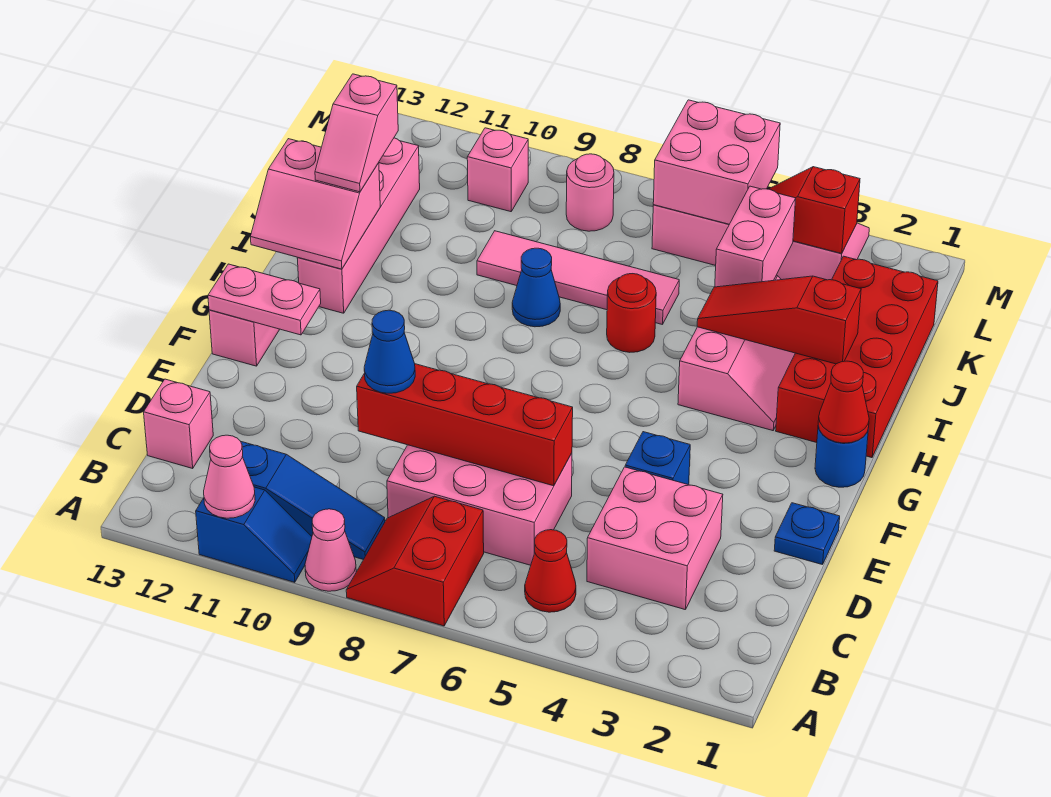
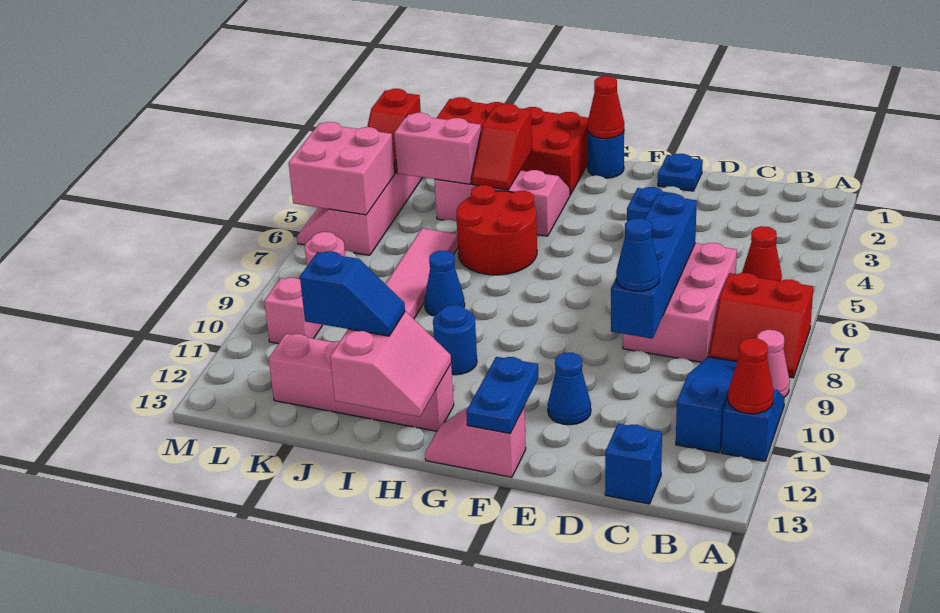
pink 1x1 cone [204,435,255,518] -> red 1x1 cone [728,338,774,414]
pink 2x2 brick [587,467,723,610] -> none
pink 1x1 brick [144,379,213,468] -> blue 1x1 brick [605,424,662,504]
red 1x4 brick [357,364,573,486] -> blue 1x4 brick [611,193,697,339]
none -> blue 1x1 cone [548,353,591,425]
pink 1x2 plate [208,264,321,335] -> blue 1x2 plate [466,357,538,433]
none -> blue 1x1 round brick [433,305,477,375]
red 1x3 slope [697,276,861,364] -> red 1x2 slope [472,104,532,190]
red 1x1 round brick [607,274,656,352] -> red 2x2 round brick [456,185,537,275]
pink 1x2 slope [315,74,398,192] -> blue 1x2 slope [300,252,405,336]

